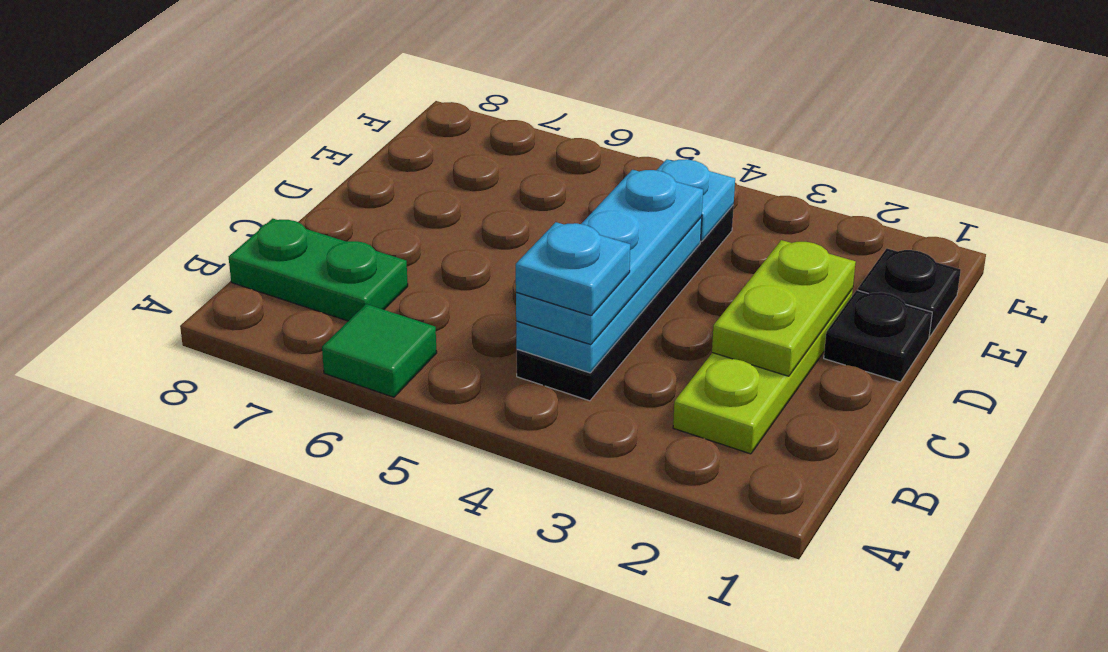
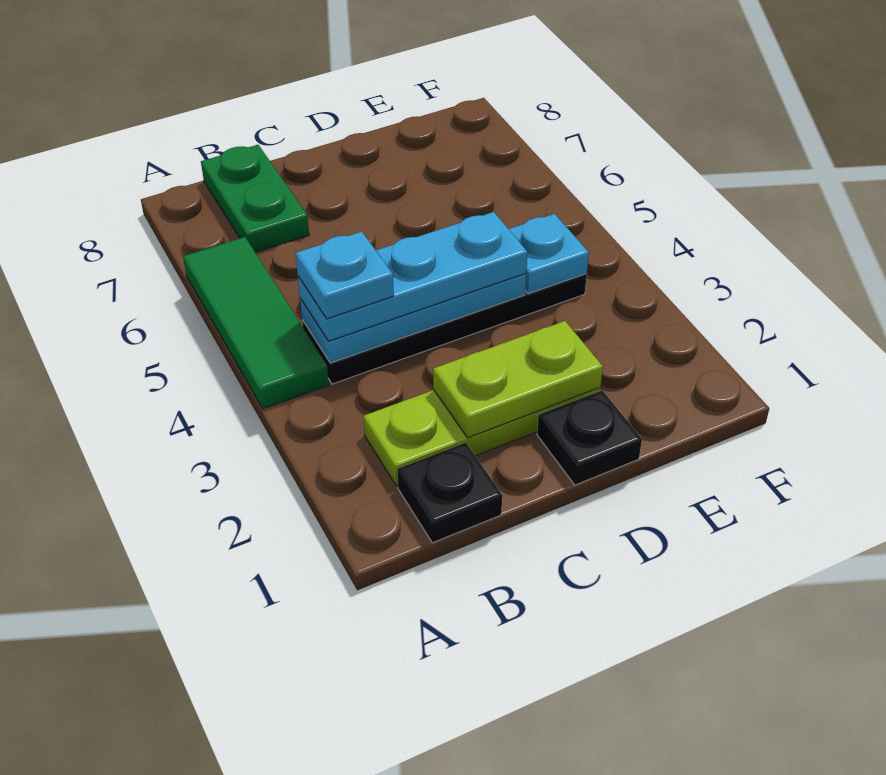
green 1x1 tile [322,304,437,397] -> green 1x3 tile [183,237,329,409]
black 1x1 plate [858,249,961,336] -> black 1x1 plate moved to [397,443,502,543]

